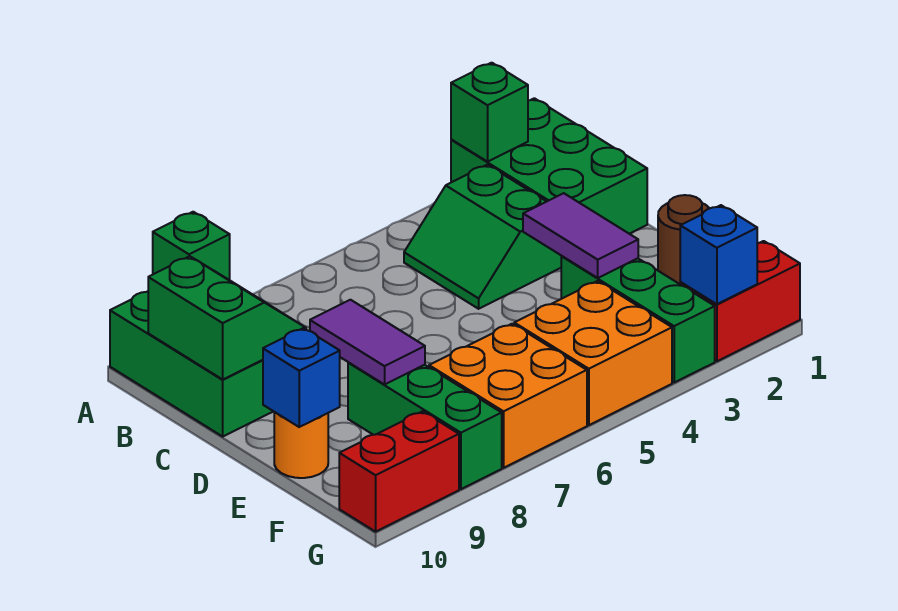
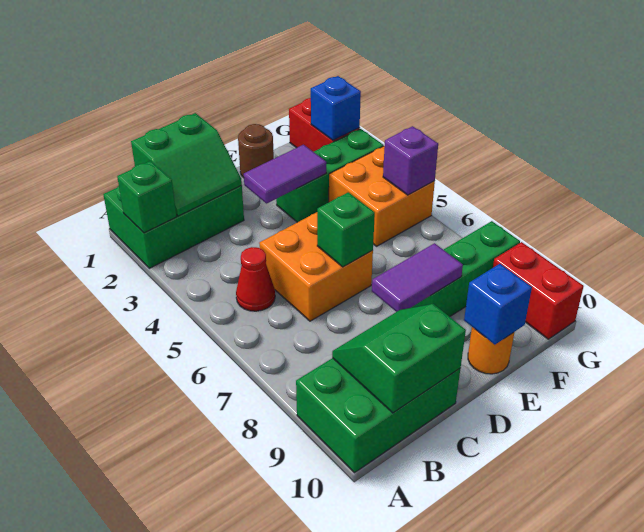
green 1x1 brick [153,212,230,280] -> green 1x1 brick moved to [317,192,375,267]
green 2x2 slope [404,165,561,309] -> green 2x2 slope moved to [131,113,242,216]
none -> red 1x1 cone [236,247,275,311]
orange 2x2 brick [429,324,587,468] -> orange 2x2 brick moved to [259,212,373,321]
none -> purple 1x1 brick [383,126,438,195]

